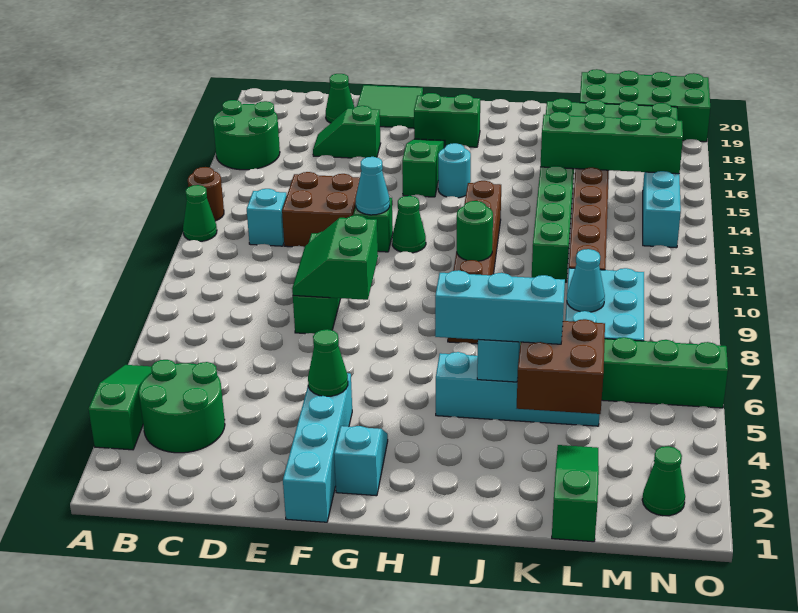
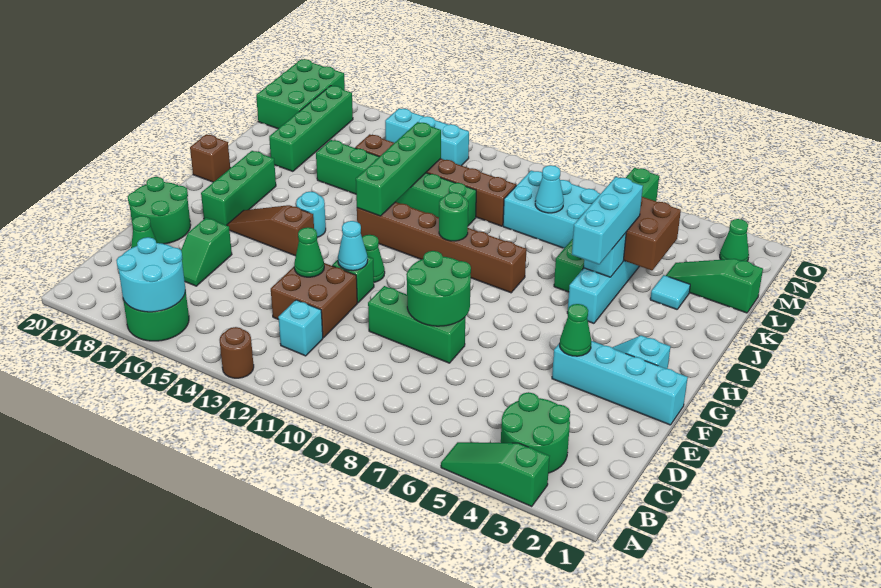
green 1x1 cone [183,185,217,241] -> green 1x1 cone moved to [294,227,324,277]
none -> cyan 2x2 round brick [116,237,185,312]
green 2x2 slope [292,215,378,300] -> green 2x2 round brick [406,251,471,326]
green 2x2 tile [357,85,423,128] -> green 2x2 round brick [128,177,191,244]
green 1x3 slope [402,139,445,197] -> brown 1x3 slope [227,205,314,256]
green 1x2 brick [414,93,480,147] -> green 1x3 brick [201,151,276,225]
none -> brown 1x1 brick [190,134,230,182]
none -> cyan 1x1 tile [650,275,690,309]
green 1x4 brick [540,112,683,174] -> green 1x4 brick moved to [356,122,441,216]
green 2x4 brick [580,69,710,142] -> green 2x3 brick [256,59,345,129]

